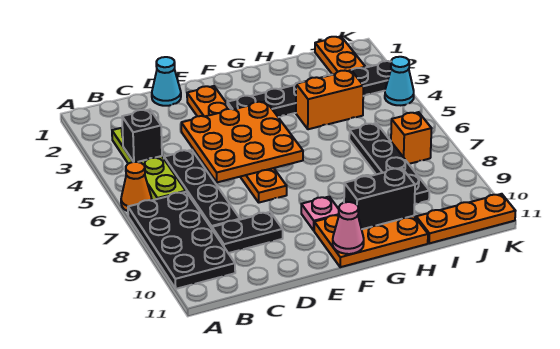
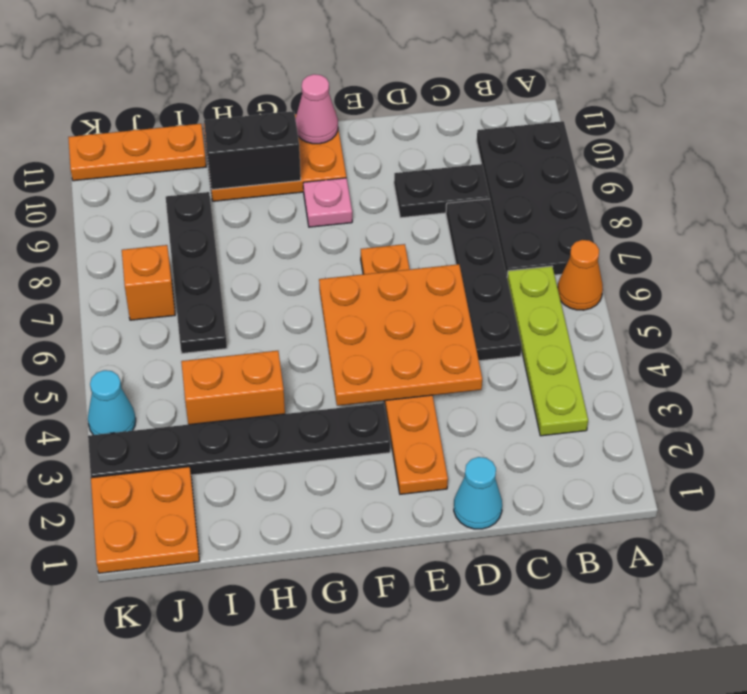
black 1x1 brick [122,110,162,162] -> none
orange 1x2 plate [315,36,365,75] -> orange 2x2 plate [91,467,199,573]

